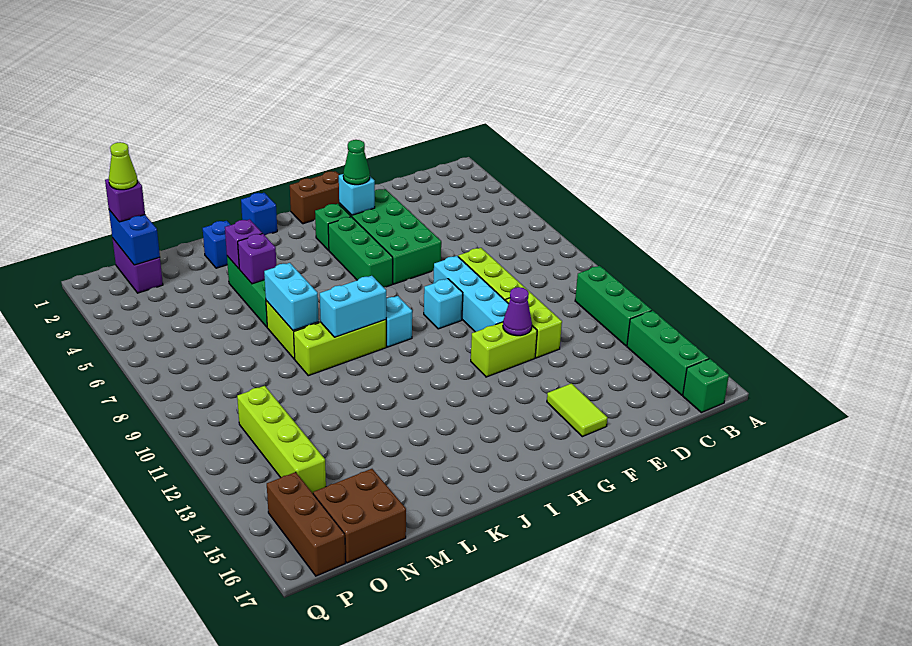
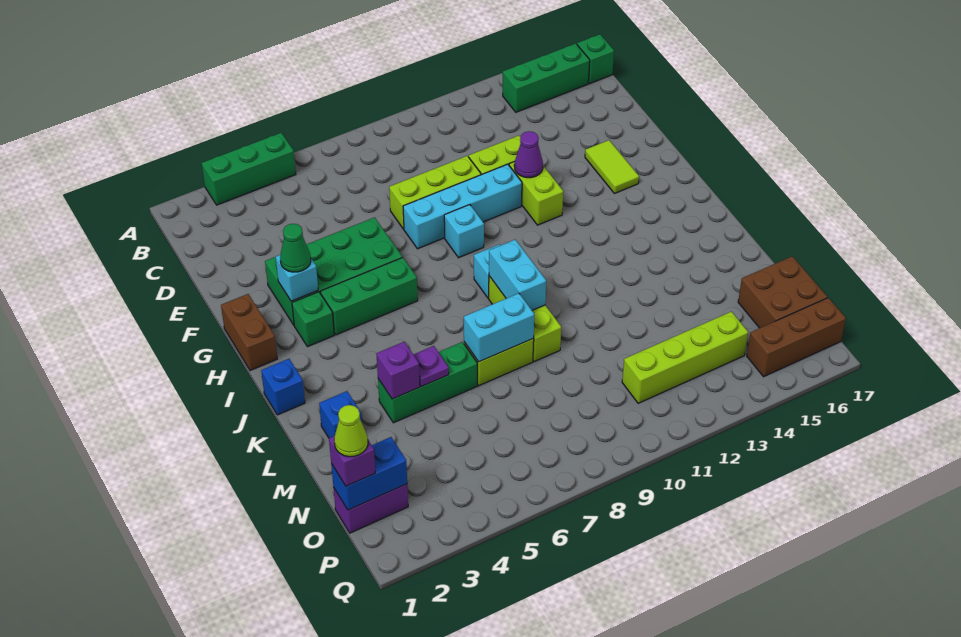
green 1x3 brick [575,266,652,346] -> green 1x3 brick moved to [202,133,296,205]
lime 1x2 tile [547,384,607,437] -> lime 1x2 tile turned to [585,140,639,194]
purple 1x1 brick [238,233,276,284] -> purple 1x1 plate [413,346,449,387]

